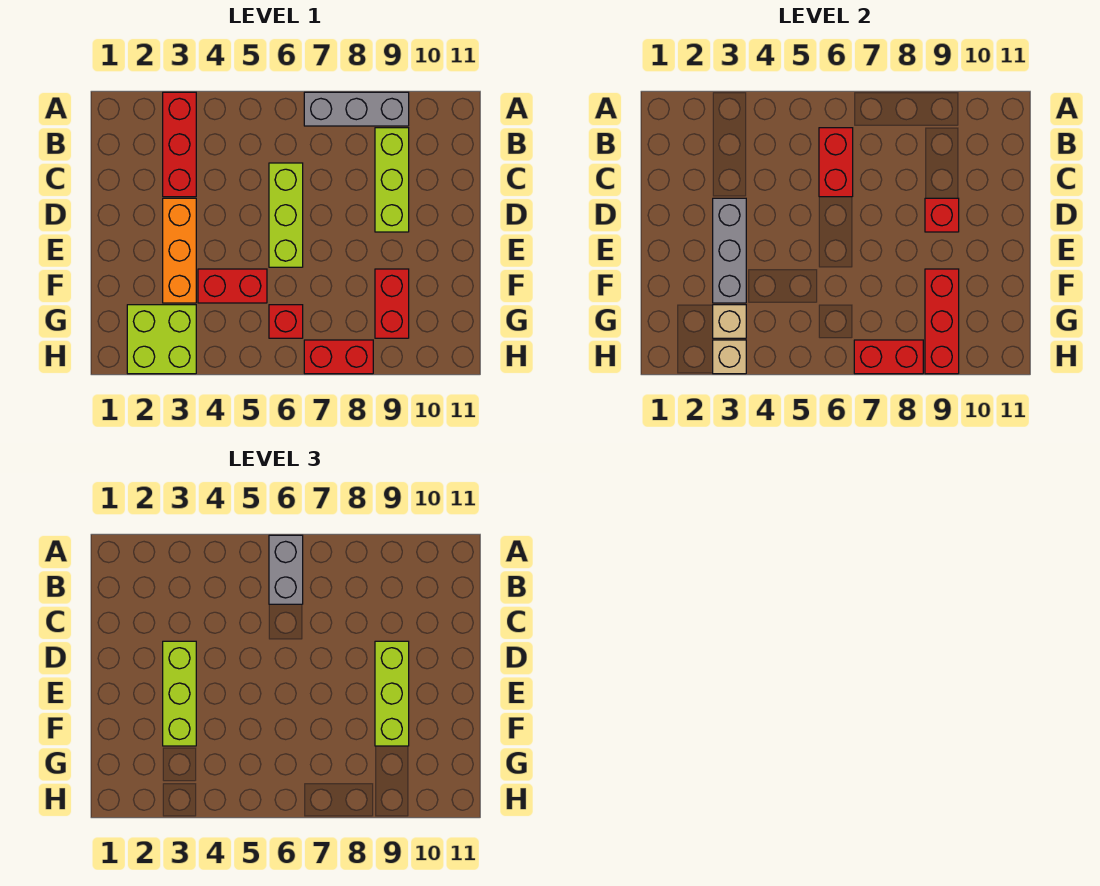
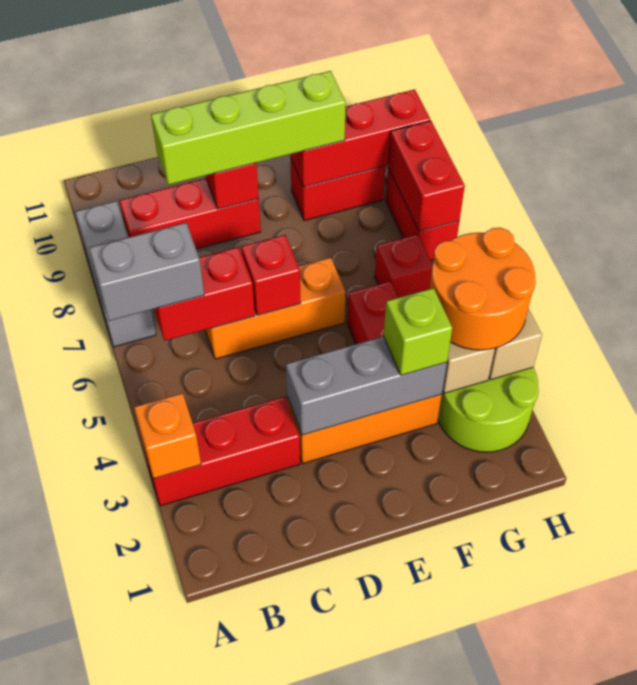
none -> orange 1x1 brick [134,393,201,479]
lime 1x3 brick [375,128,409,232] -> red 1x3 brick [119,178,261,249]
lime 1x3 brick [269,163,303,267] -> orange 1x3 brick [205,258,346,359]
lime 1x3 brick [163,641,196,746] -> lime 1x1 brick [384,288,452,375]
none -> red 1x1 brick [241,235,301,315]
lime 1x3 brick [375,641,409,746] -> lime 1x4 brick [151,71,346,185]
lime 2x2 brick [127,305,196,374] -> lime 2x2 round brick [438,368,539,452]
none -> orange 2x2 round brick [430,228,536,350]

